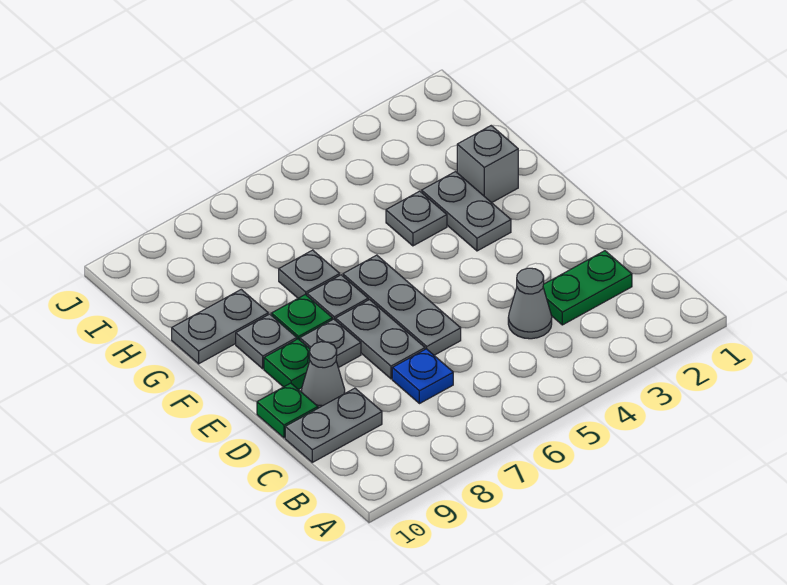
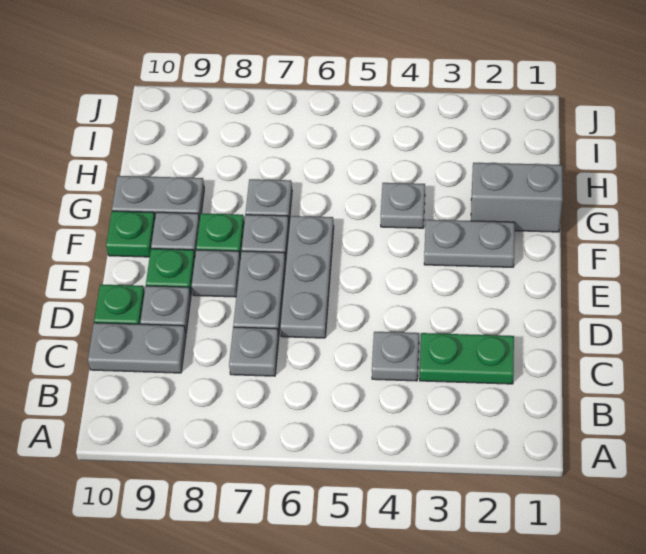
grey 1x1 cone [508,268,552,339] -> grey 1x1 plate [372,332,419,381]
blue 1x1 plate [392,349,453,404] -> grey 1x1 plate [229,327,279,376]
grey 1x1 cone [301,342,345,408] -> grey 1x1 plate [140,286,191,332]
grey 1x2 plate [422,172,511,251] -> grey 1x2 plate turned to [424,220,515,267]
none -> green 1x1 plate [106,211,155,257]
grey 1x1 brick [457,126,518,203] -> grey 1x2 brick [471,163,563,232]

